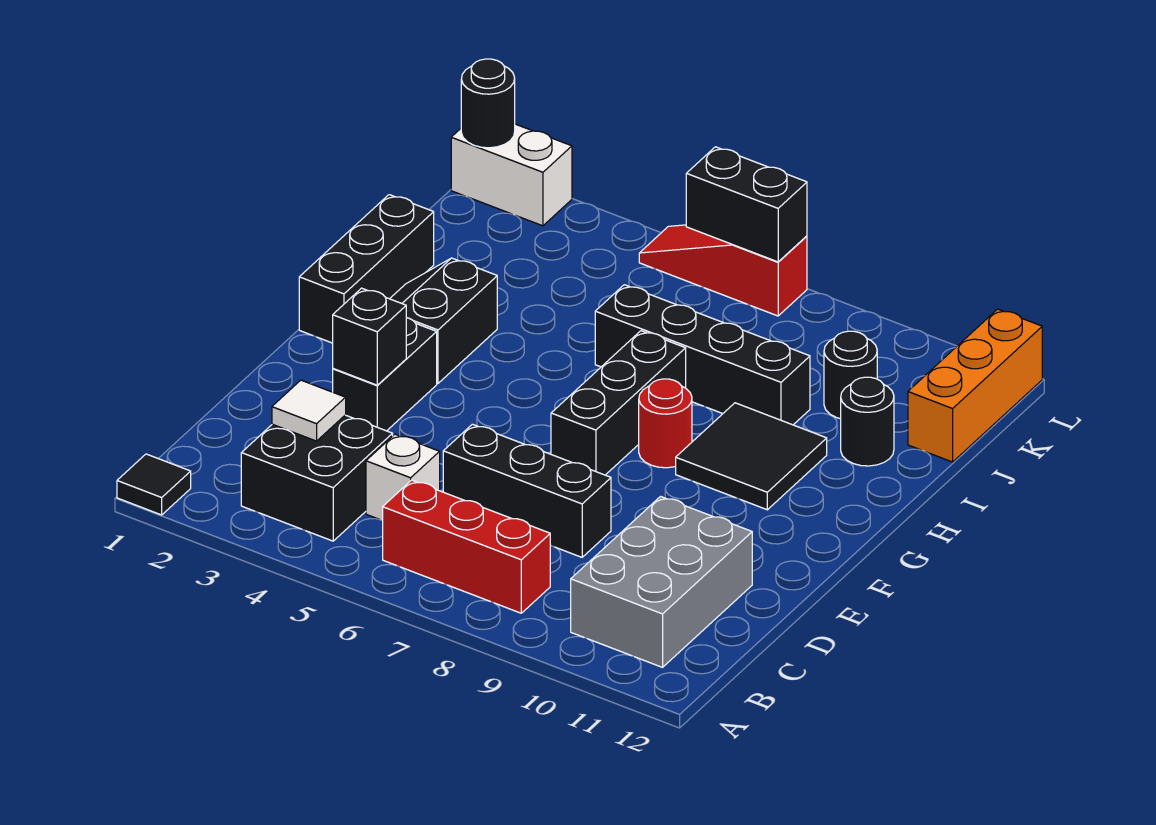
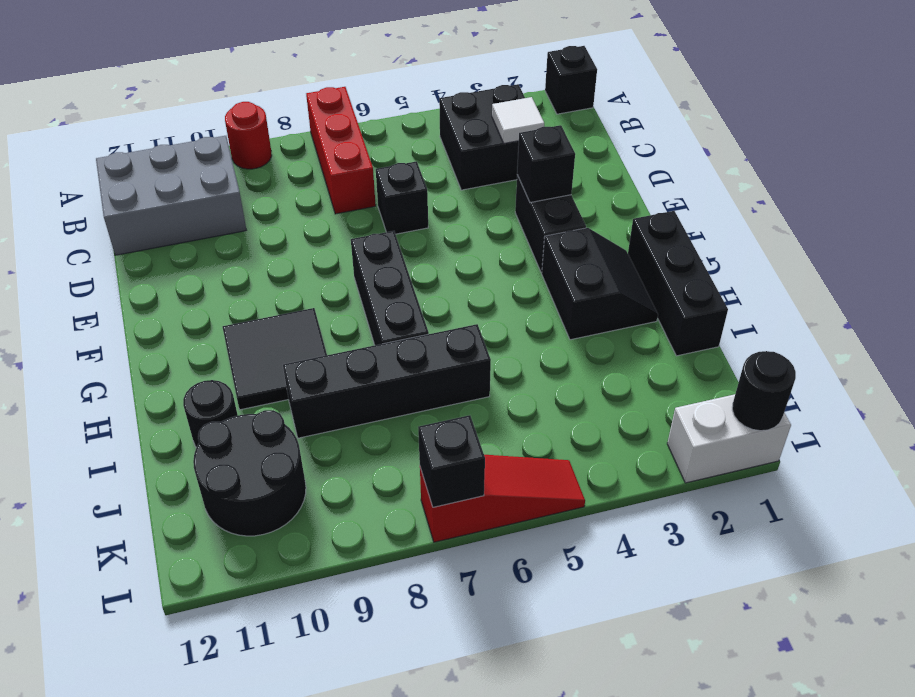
black 1x1 tile [117,454,191,515] -> black 1x1 brick [545,46,597,114]
red 1x3 brick [383,480,550,613] -> red 1x3 brick turned to [306,87,376,214]
grey 2x3 brick [571,497,752,667] -> grey 2x3 brick turned to [96,136,246,255]
white 1x1 brick [366,434,440,521] -> none
black 1x3 brick [443,424,611,557] -> black 1x1 brick [376,161,428,234]
red 1x1 round brick [639,379,692,468] -> red 1x1 round brick moved to [225,102,272,169]
black 1x1 round brick [824,331,877,419] -> black 2x2 round brick [193,410,306,536]
orange 1x3 brick [908,309,1042,462] -> none
black 1x2 brick [686,147,807,262] -> black 1x1 brick [418,415,485,507]

